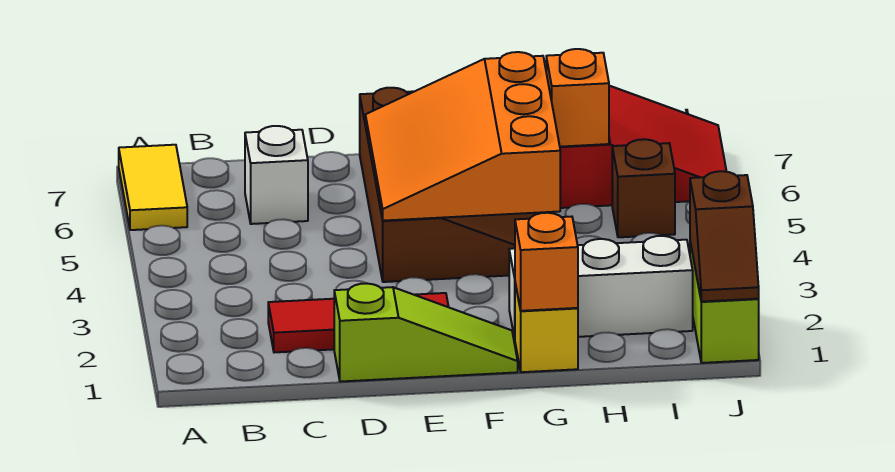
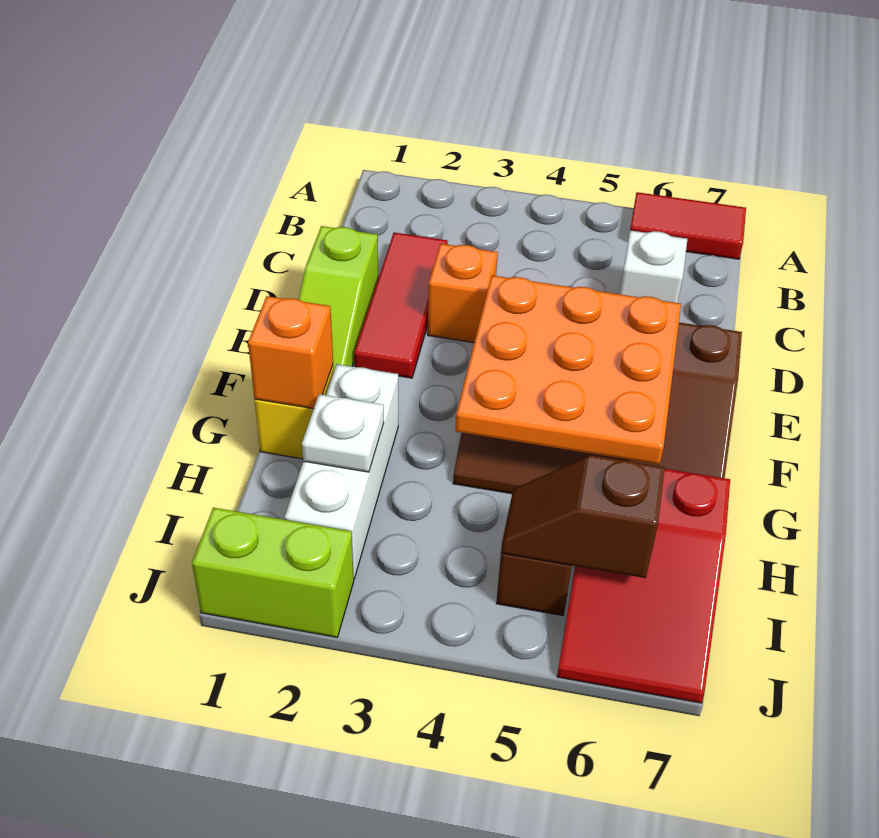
yellow 1x2 tile [119,145,187,230] -> red 1x2 tile [630,192,746,259]
orange 3x3 slope [365,52,560,221] -> orange 3x3 plate [456,275,681,465]
none -> white 1x1 plate [302,394,384,472]
orange 1x1 brick [546,49,609,147] -> orange 1x1 brick moved to [428,244,498,343]
brown 1x2 slope [690,171,759,302] -> brown 1x2 slope moved to [501,455,665,578]

